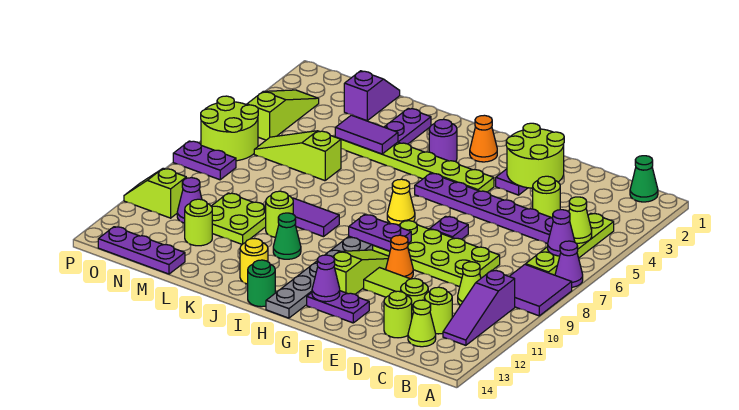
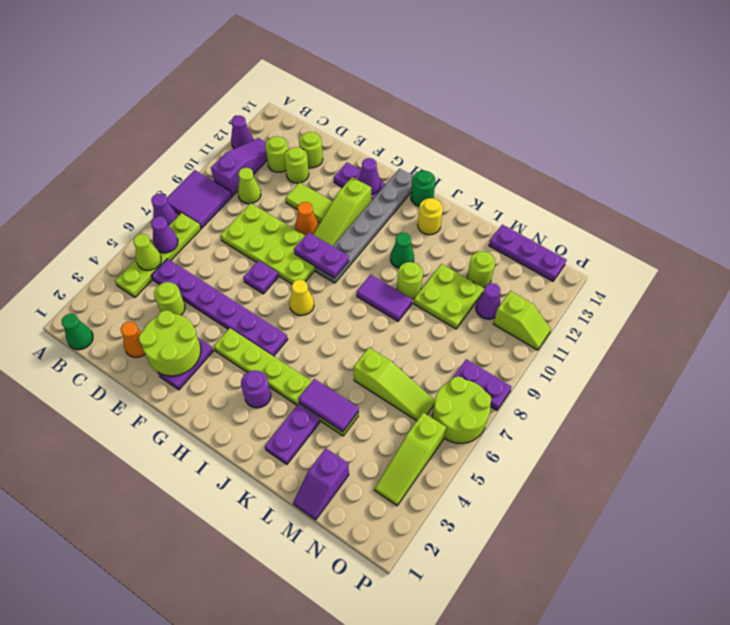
none -> purple 1x1 cone [231,115,253,149]
lime 1x1 cone [408,300,436,347] -> none
orange 1x1 cone [470,115,497,162] -> orange 1x1 cone moved to [121,322,145,357]

